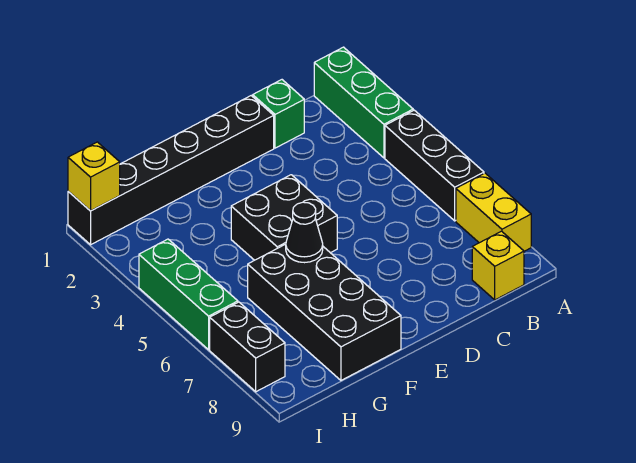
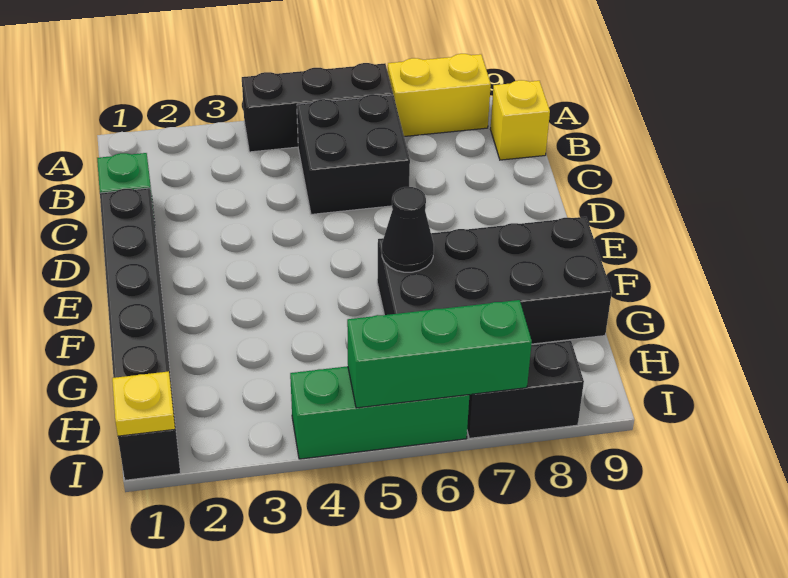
green 1x3 brick [314,47,413,158] -> green 1x3 brick moved to [347,300,532,408]
black 2x2 brick [231,175,337,260] -> black 2x2 brick moved to [297,95,410,214]
yellow 1x1 brick [68,142,120,211] -> yellow 1x1 plate [112,371,175,436]

